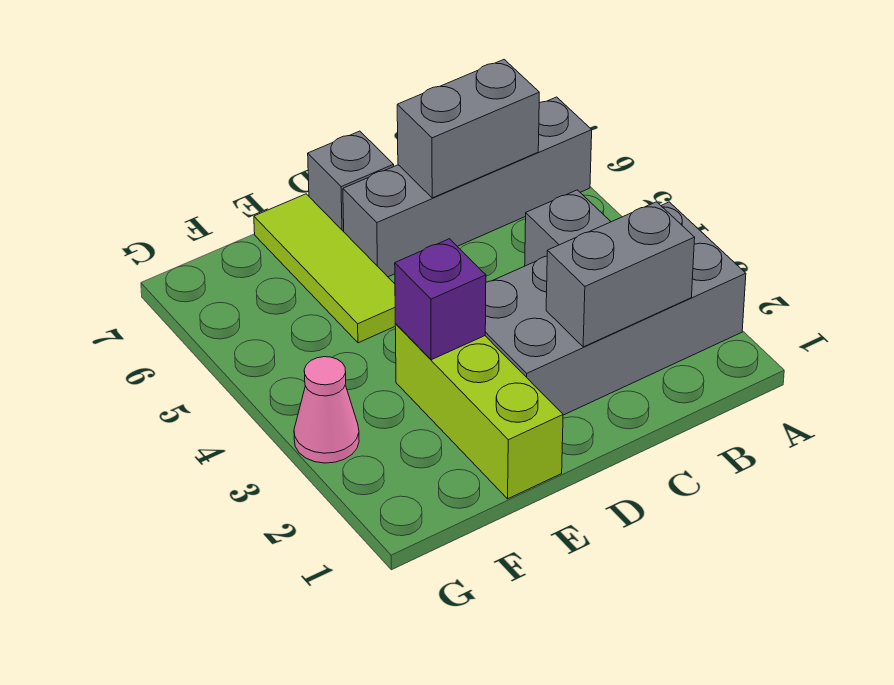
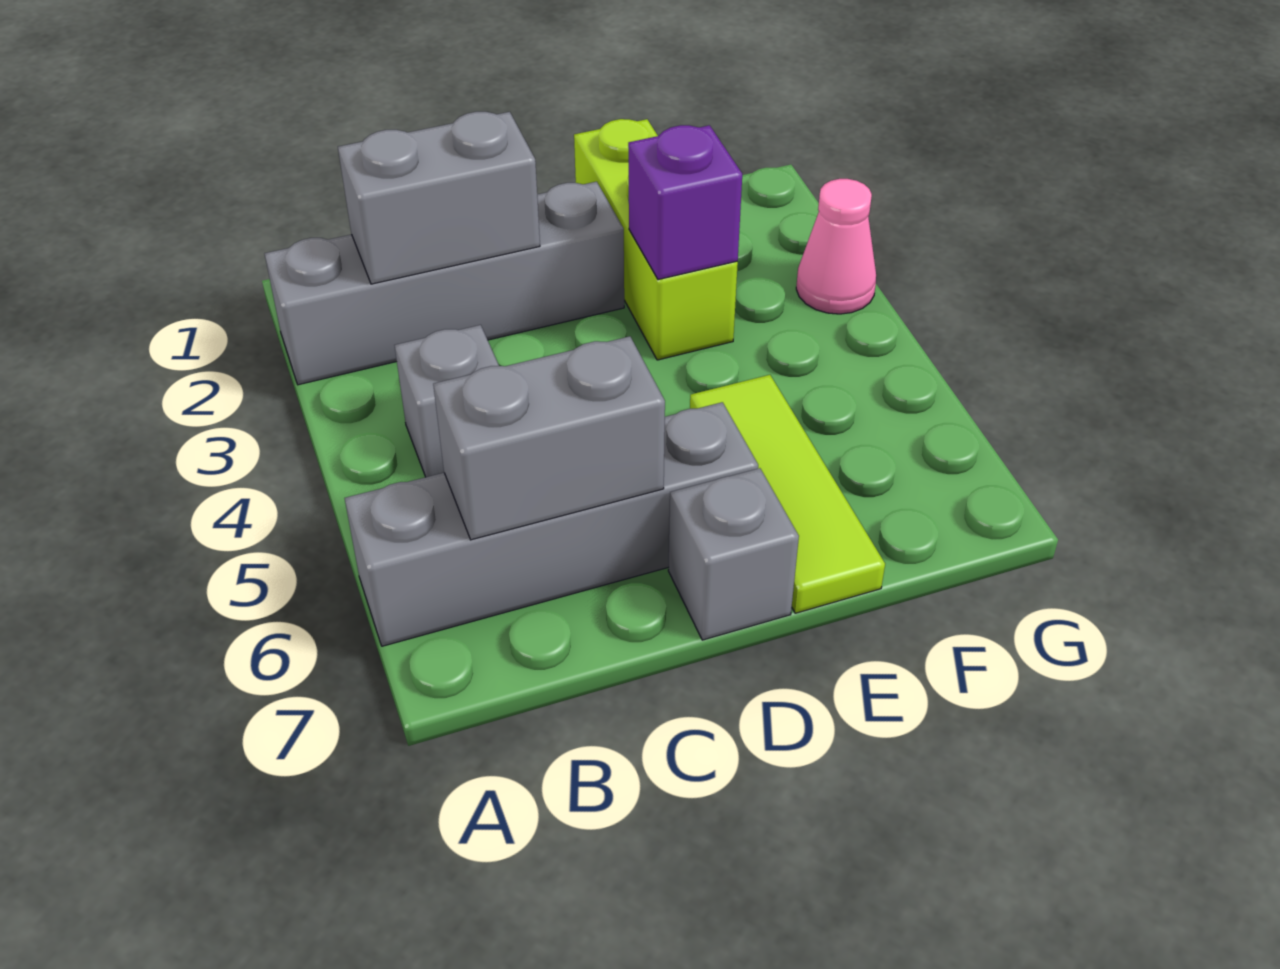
grey 2x4 brick [485,202,746,415] -> grey 1x4 brick [264,182,624,385]

